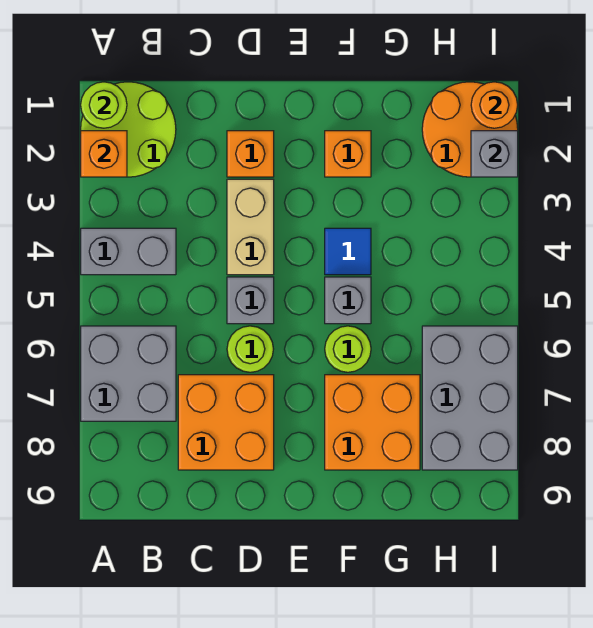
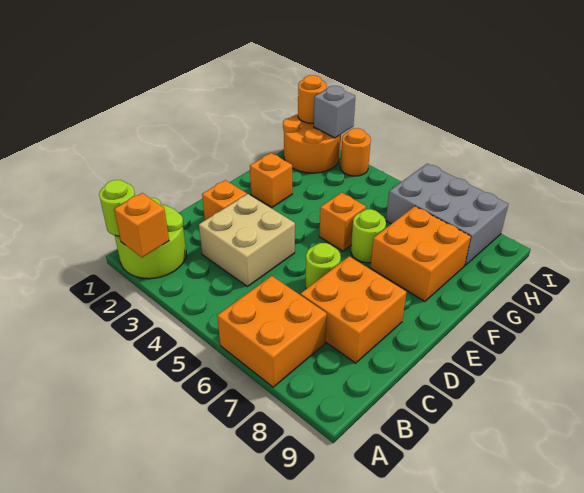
grey 1x2 brick [81,228,176,275] -> none
grey 2x2 brick [81,326,176,421] -> orange 2x2 brick [217,276,327,387]
tan 1x2 brick [227,179,274,275] -> tan 2x2 brick [199,194,295,286]
grey 1x1 brick [227,277,274,324] -> none
blue 1x1 tile [325,228,371,275] -> none
grey 1x1 brick [325,277,371,324] -> orange 1x1 brick [319,193,366,251]
none -> orange 1x1 round brick [340,128,371,176]

